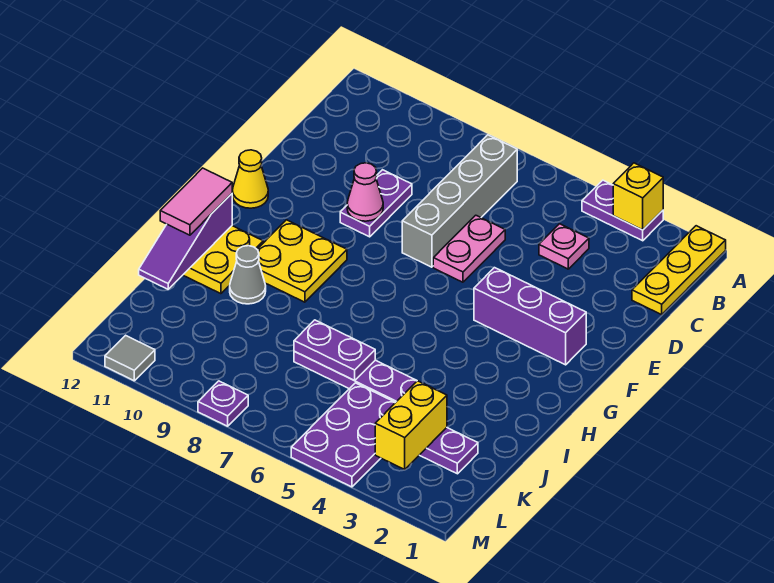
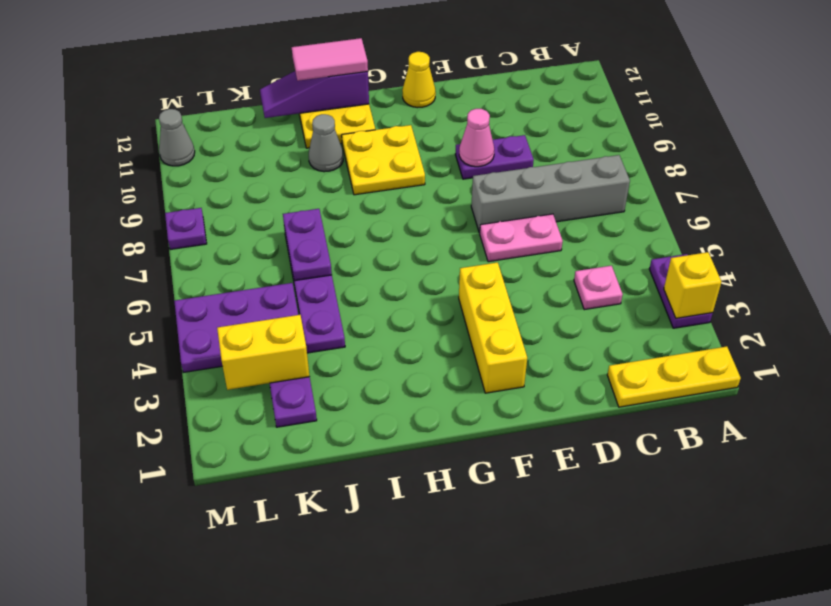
purple 1x3 brick [474,268,586,365] -> yellow 1x3 brick [459,262,527,393]
grey 1x1 tile [105,335,155,381] -> grey 1x1 cone [159,109,195,166]

